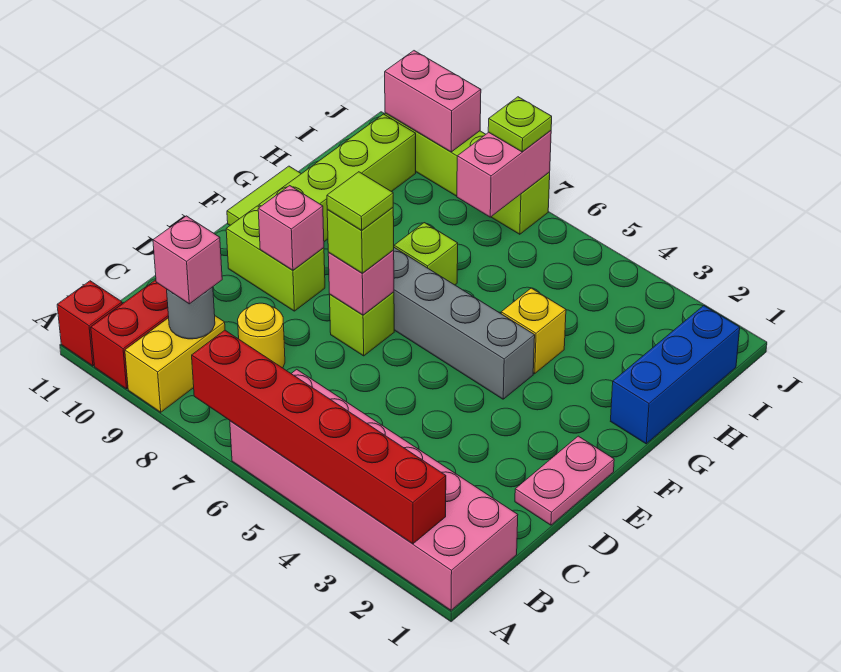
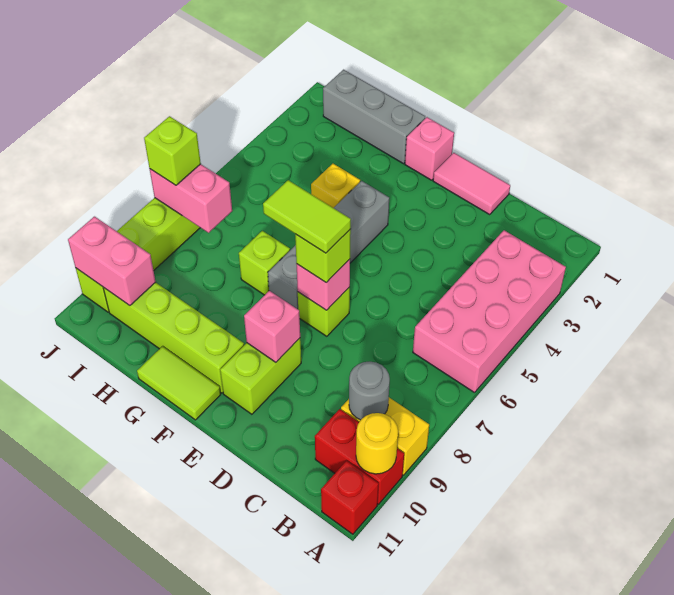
pink 2x6 brick [230,369,518,610] -> pink 2x4 brick [413,230,566,393]
red 1x6 brick [192,330,446,544] -> none
pink 1x1 brick [153,216,222,304] -> pink 1x1 brick moved to [405,117,454,180]
yellow 1x1 round brick [238,303,285,368] -> yellow 1x1 round brick moved to [356,413,398,474]
pink 1x2 plate [515,436,614,525] -> pink 1x2 tile [433,153,510,215]
lime 1x1 tile [327,172,393,231] -> lime 1x2 tile [263,180,351,253]
blue 1x3 brick [611,306,740,444] -> grey 1x3 brick [323,70,425,164]
lime 1x1 plate [488,97,552,152] -> lime 1x1 brick [144,116,201,185]
pink 1x2 brick [385,51,481,152] -> pink 1x2 brick turned to [68,217,156,306]

